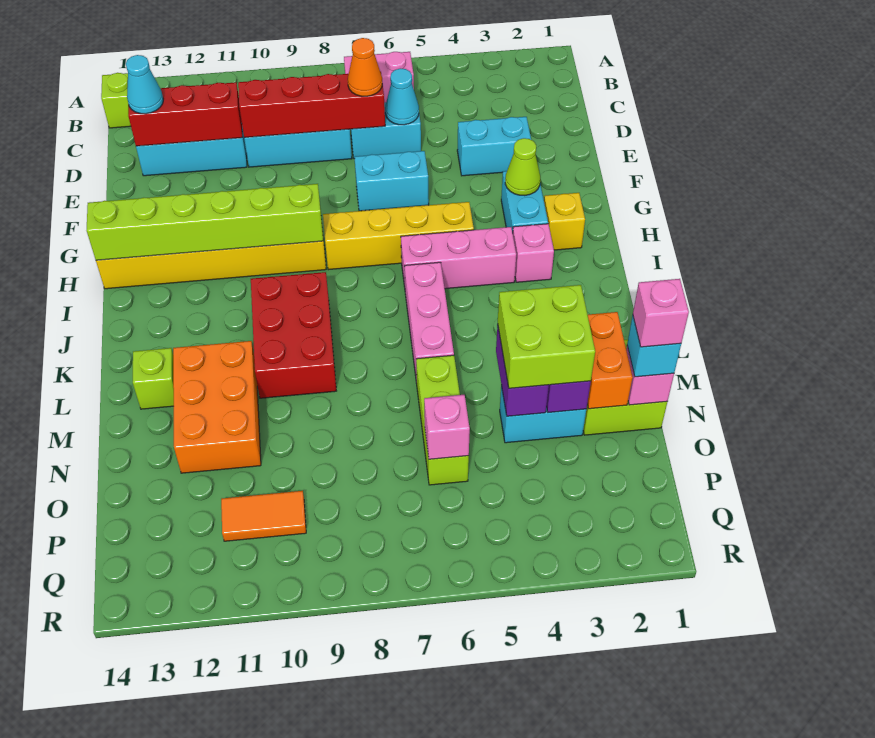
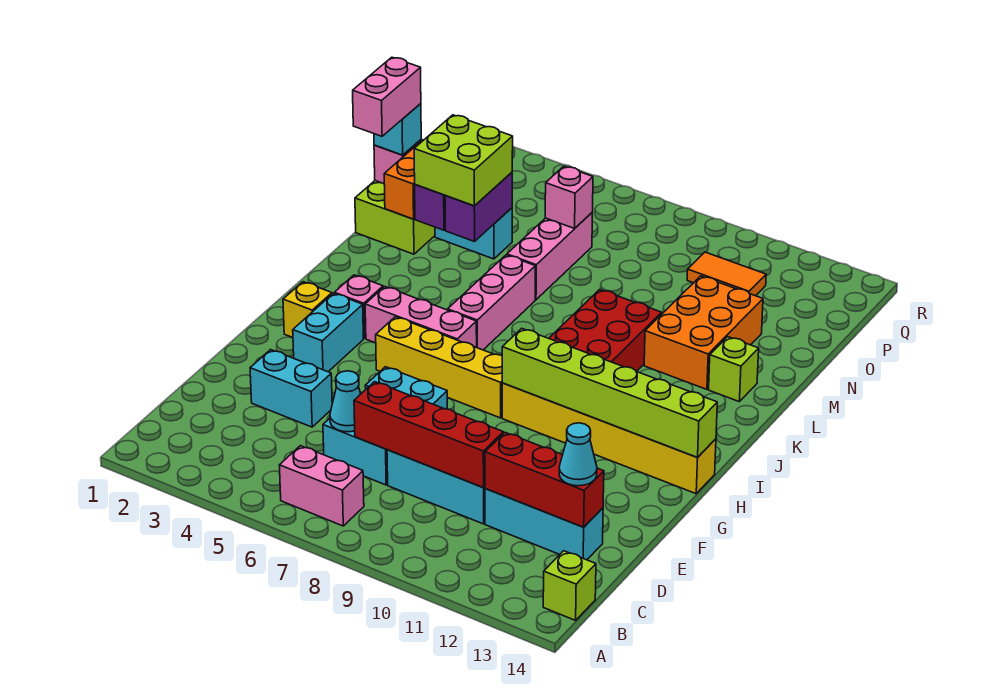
orange 1x1 cone [348,38,382,96] -> none
lime 1x1 cone [505,138,540,196] -> none
lime 1x3 brick [416,355,469,485] -> pink 1x3 brick [507,212,593,300]
pink 1x1 brick [633,279,689,347] -> pink 1x2 brick [353,57,421,136]

